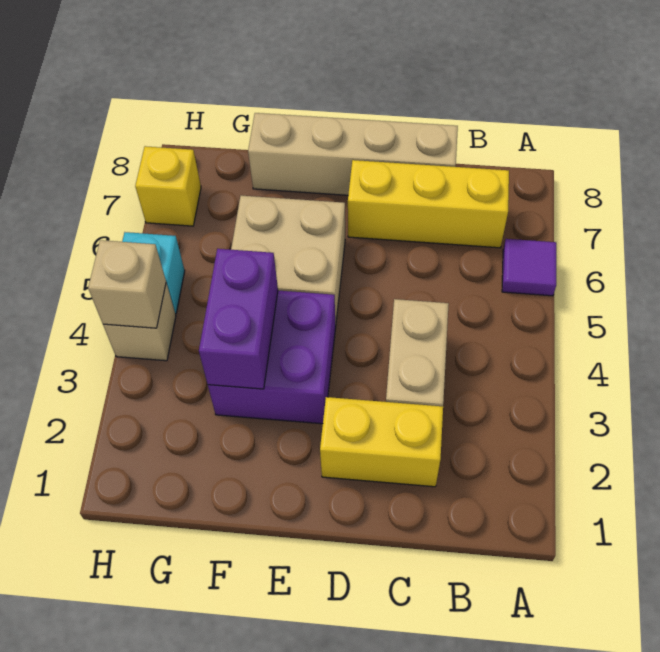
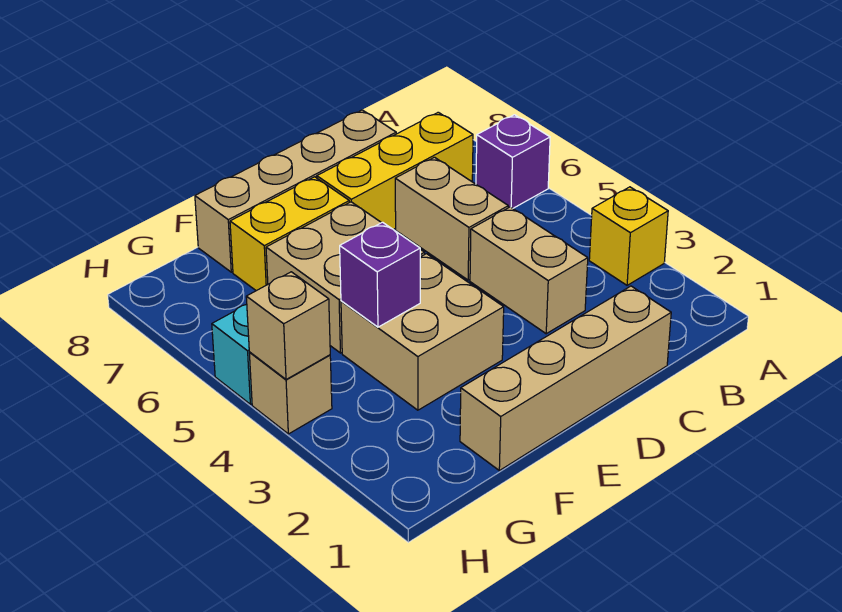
purple 1x1 tile [502,239,556,296] -> purple 1x1 brick [476,115,550,208]
none -> tan 1x4 brick [460,286,671,471]
yellow 1x2 brick [320,397,443,487] -> yellow 1x2 brick moved to [230,177,349,291]
none -> tan 1x2 brick [395,157,508,280]
purple 2x2 brick [208,291,336,424] -> tan 2x2 brick [341,254,504,410]
purple 1x2 brick [199,249,278,389] -> purple 1x1 brick [340,222,420,327]
yellow 1x1 brick [135,146,201,226] -> yellow 1x1 brick moved to [589,187,668,285]

